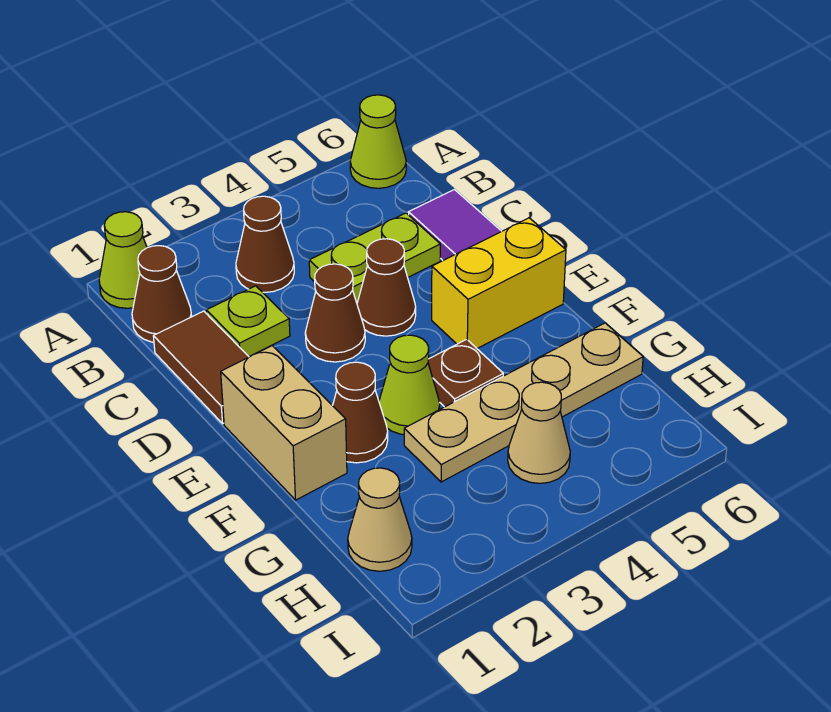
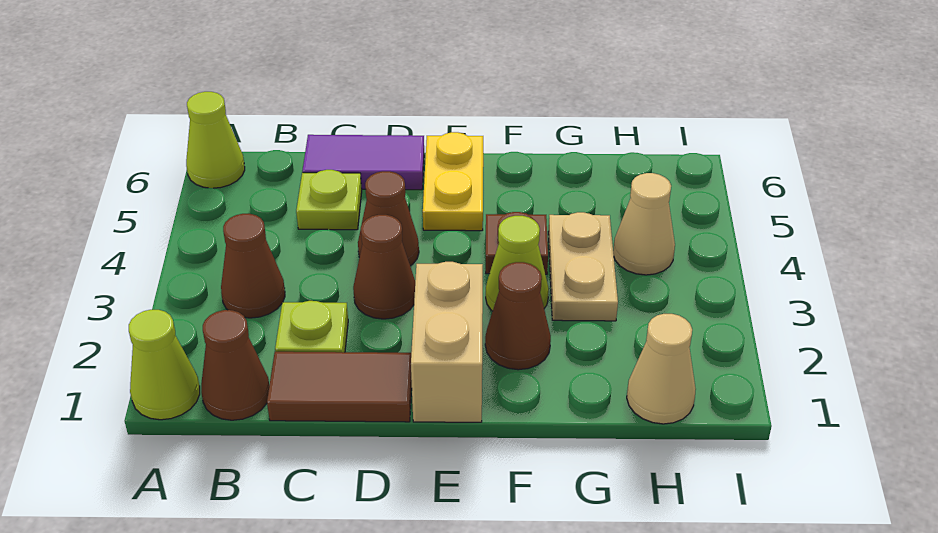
lime 1x2 plate [309,213,440,303] -> lime 1x1 plate [296,170,362,230]
tan 1x2 brick [221,346,347,500] -> tan 1x2 brick turned to [411,262,483,422]
yellow 1x2 brick [432,218,566,348] -> yellow 1x2 plate [423,132,483,231]
tan 1x4 plate [404,323,643,482] -> tan 1x2 plate [548,212,618,321]

